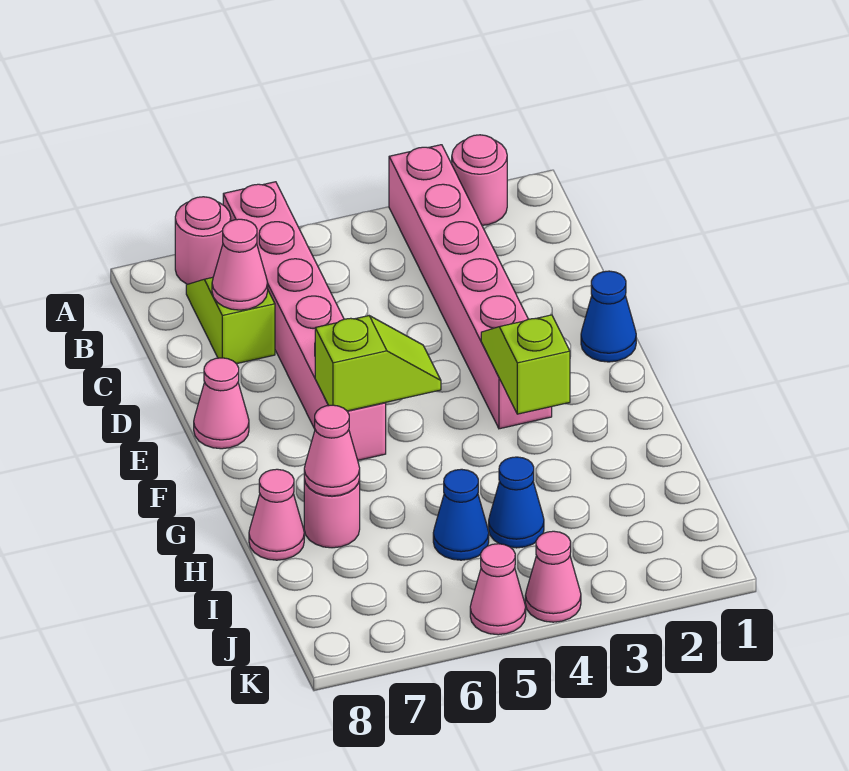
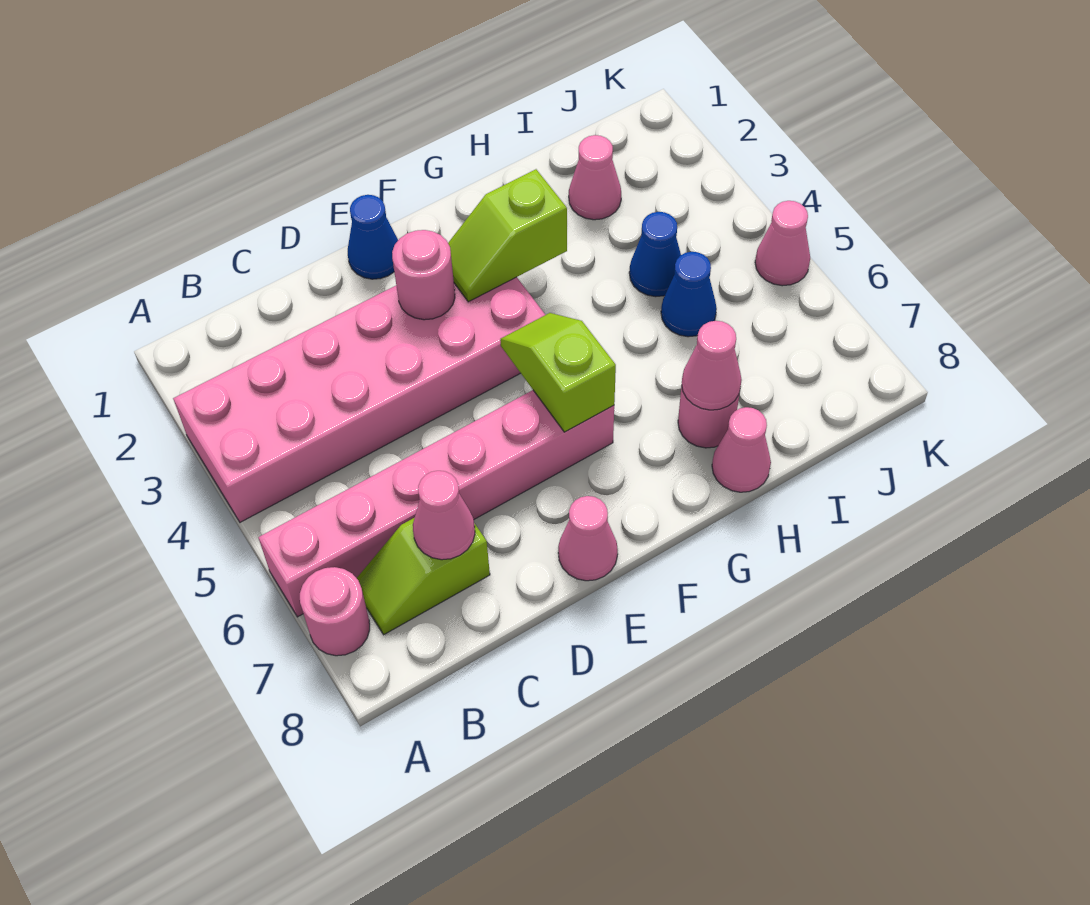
pink 1x1 round brick [452,135,507,225] -> pink 1x1 round brick moved to [392,230,455,320]
pink 1x6 brick [389,145,552,429] -> pink 2x6 brick [173,277,545,522]
pink 1x1 cone [525,531,581,622] -> pink 1x1 cone moved to [569,135,621,220]

